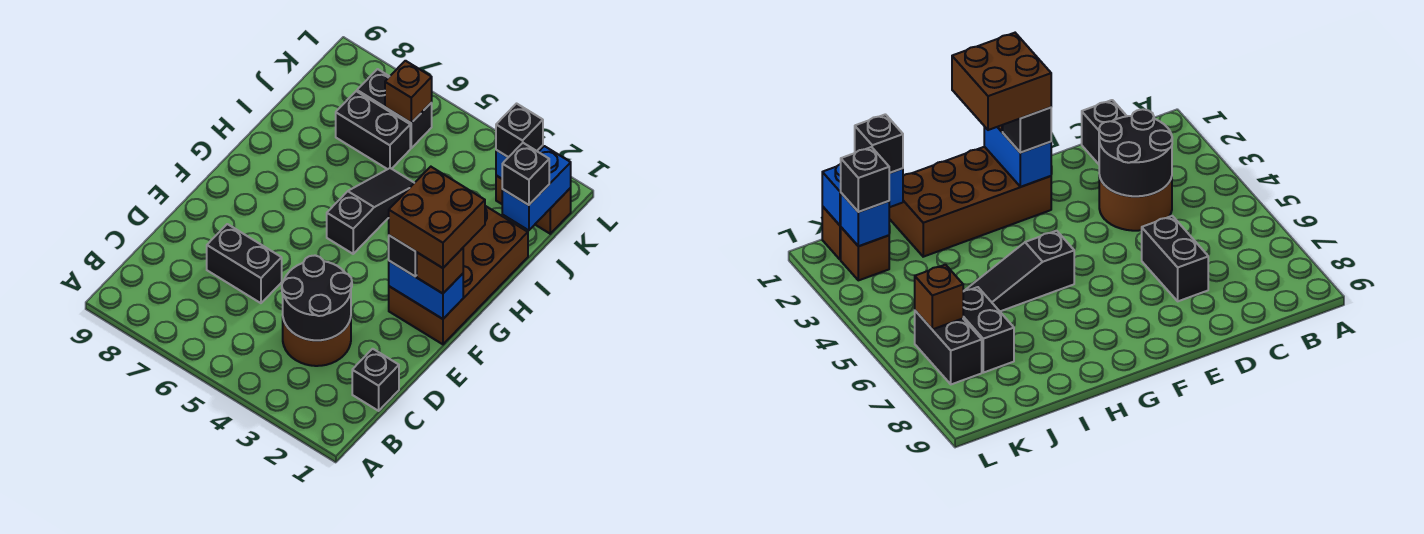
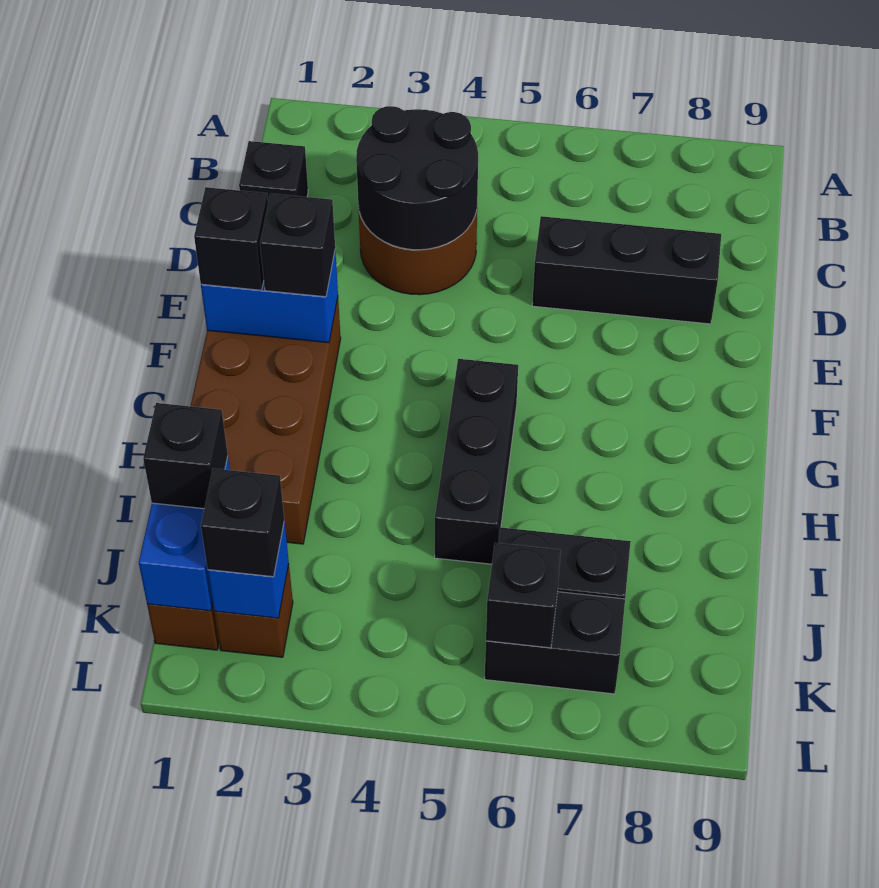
black 1x2 brick [207,224,282,303] -> black 1x3 brick [532,216,721,324]
brown 1x1 brick [417,248,463,293] -> black 1x1 brick [194,187,268,290]
brown 2x2 brick [389,167,485,268] -> none
black 1x3 slope [327,168,414,254] -> black 1x3 brick [435,359,518,564]
brown 1x1 brick [385,61,432,123] -> black 1x1 brick [486,543,561,648]

